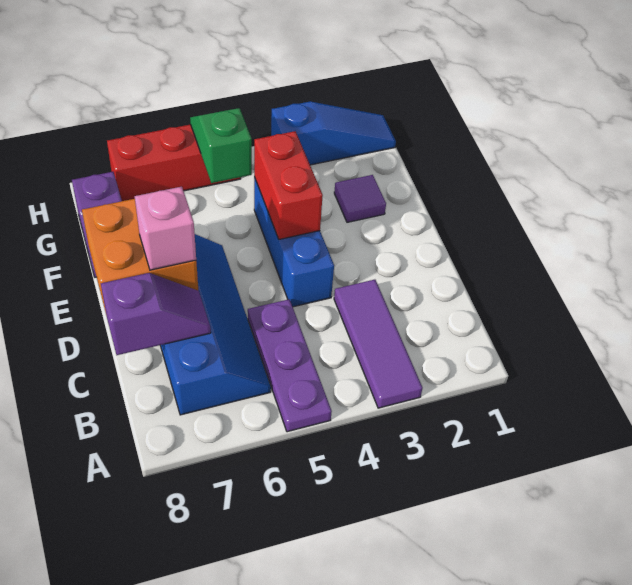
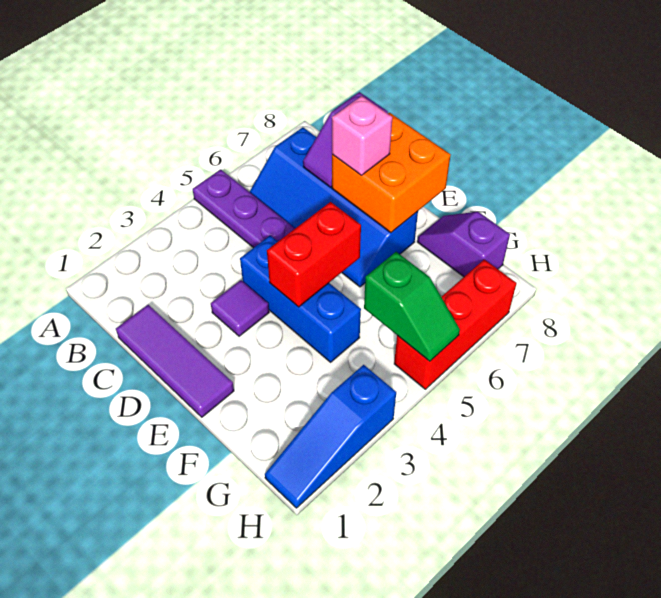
purple 1x3 tile [334,280,422,408] -> purple 1x3 tile moved to [116,305,234,417]
red 1x2 brick [254,131,323,239] -> red 1x2 brick turned to [267,202,361,307]
purple 1x1 tile [334,175,386,222] -> purple 1x1 tile moved to [211,280,269,336]

